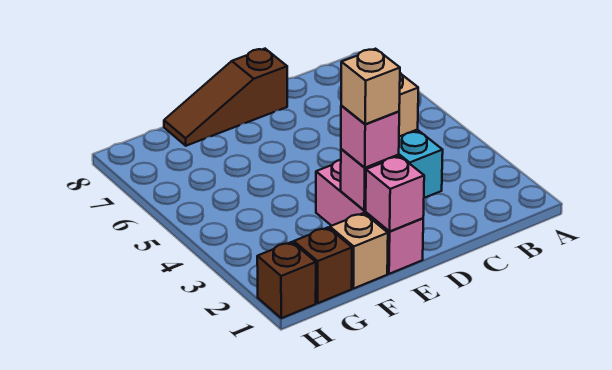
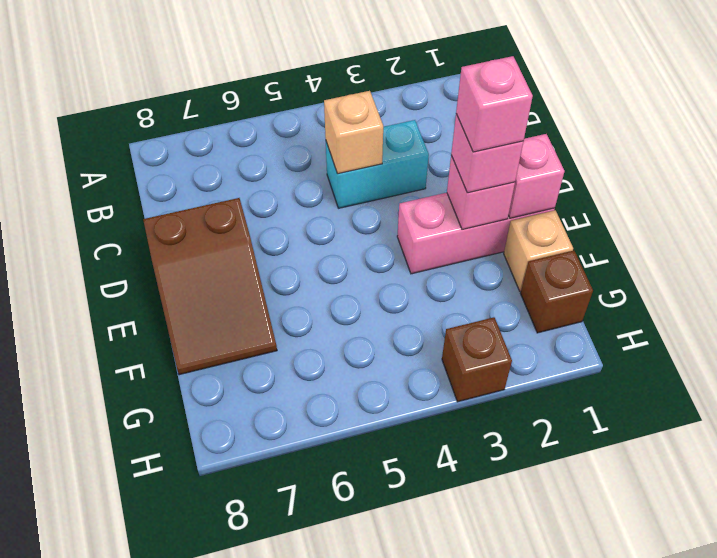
brown 1x3 slope [164,49,287,146] -> brown 2x3 slope [143,198,277,375]
tan 1x1 brick [341,49,400,124] -> pink 1x1 brick [456,56,533,152]
brown 1x1 brick [257,242,316,318] -> brown 1x1 brick moved to [442,317,512,402]

